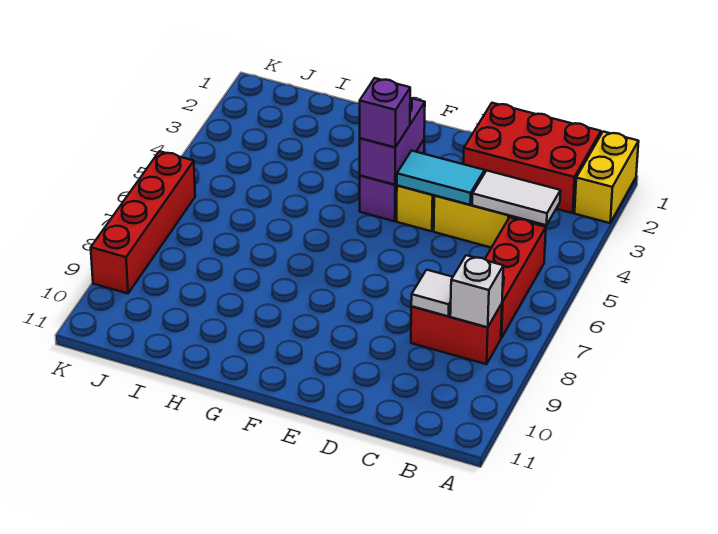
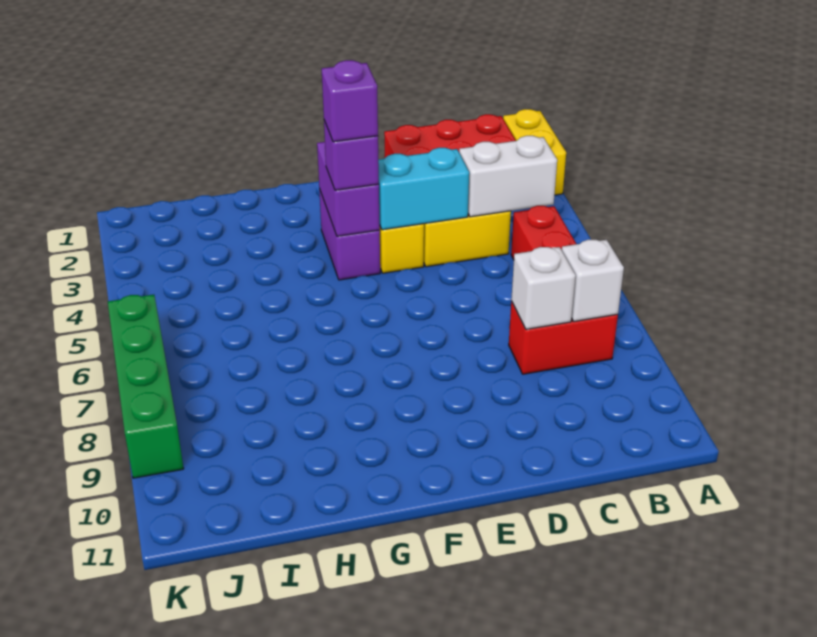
white 1x2 tile [472,170,561,225] -> white 1x2 brick [459,136,557,217]
white 1x1 tile [411,270,453,316] -> white 1x1 brick [511,247,576,329]
cyan 1x2 tile [397,151,485,205] -> cyan 1x2 brick [378,148,469,230]
none -> purple 1x1 brick [322,60,378,142]
red 1x4 brick [91,151,195,293] -> green 1x4 brick [108,295,184,478]

